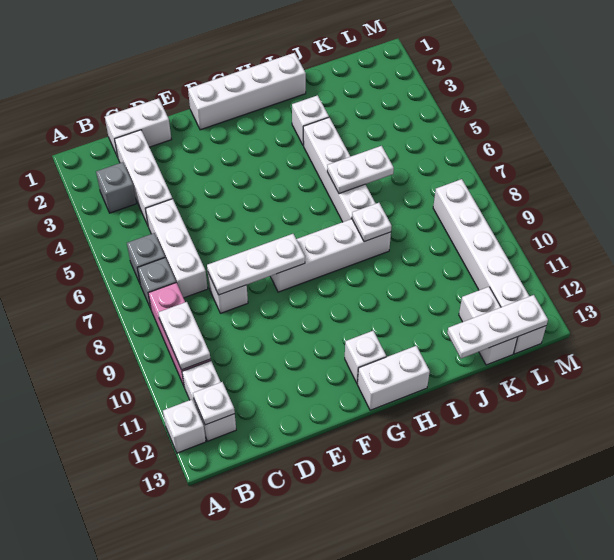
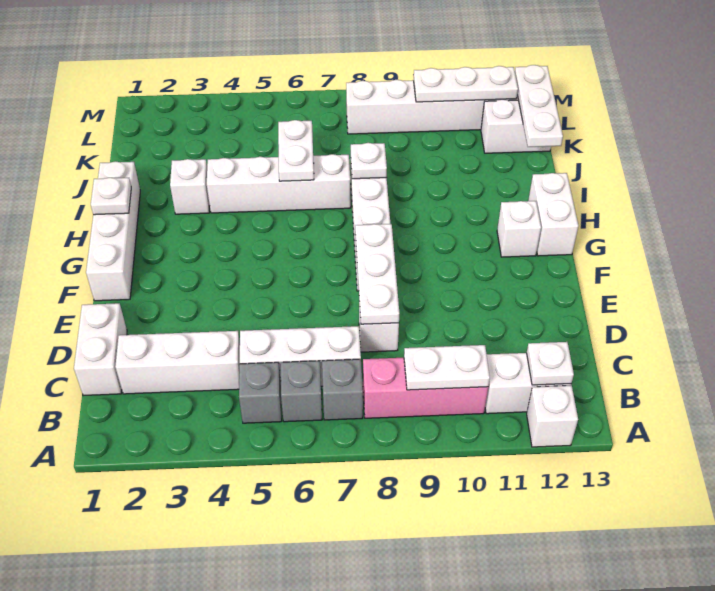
grey 1x1 brick [96,162,136,213] -> grey 1x1 brick moved to [239,362,282,423]
none -> white 1x1 plate [91,178,131,215]
none -> white 1x3 plate [414,66,518,102]

